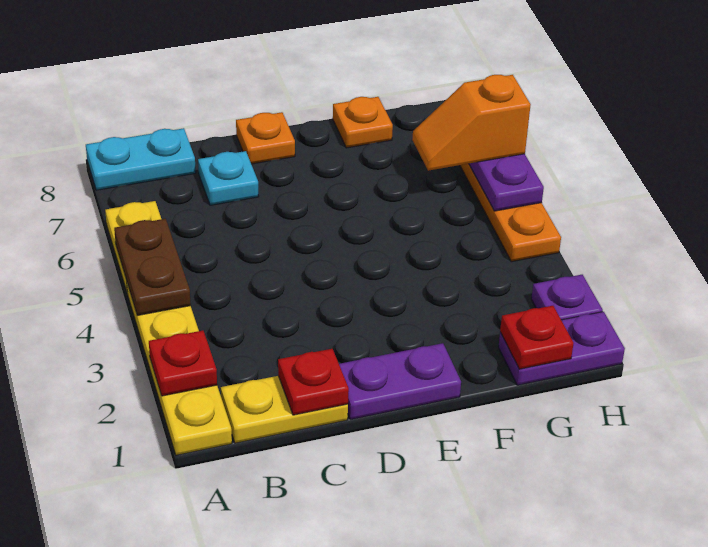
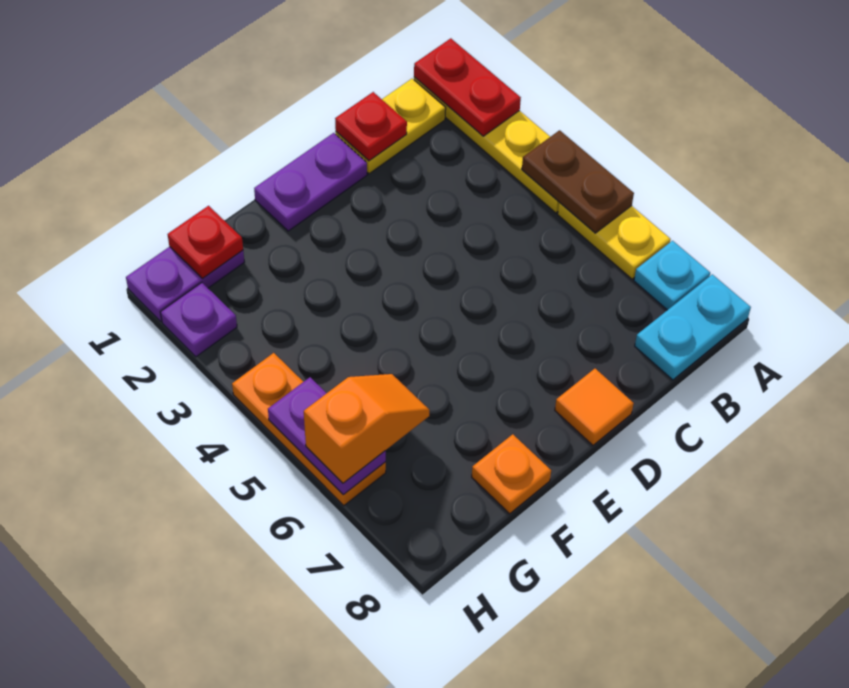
red 1x1 plate [149,331,217,396] -> red 1x2 plate [414,38,521,136]
cyan 1x1 plate [198,151,259,205] -> cyan 1x1 plate moved to [634,241,710,310]
orange 1x1 plate [236,112,295,164] -> orange 1x1 tile [555,369,634,445]

